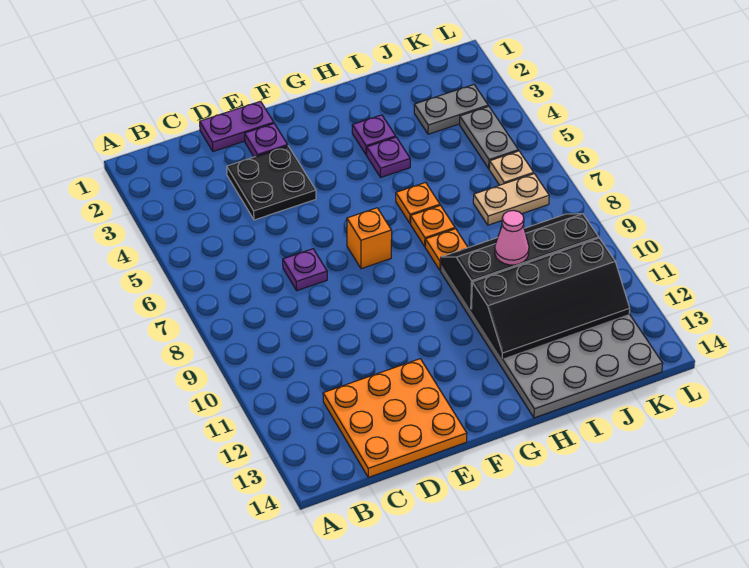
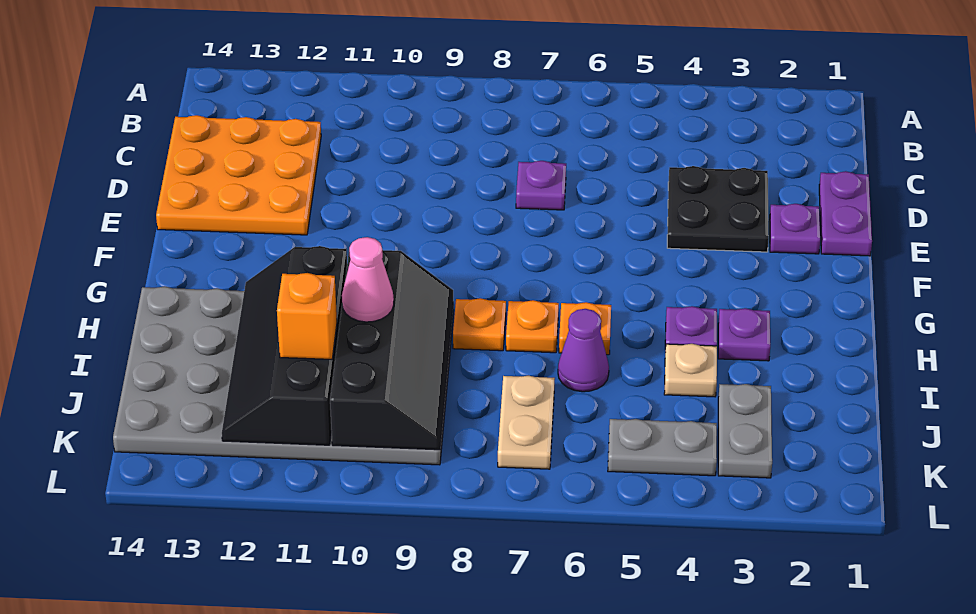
orange 1x1 brick [347,208,392,269] -> orange 1x1 brick moved to [277,273,337,359]
none -> purple 1x1 cone [558,309,609,392]
tan 1x1 plate [489,151,534,185] -> tan 1x1 plate moved to [664,344,717,397]

